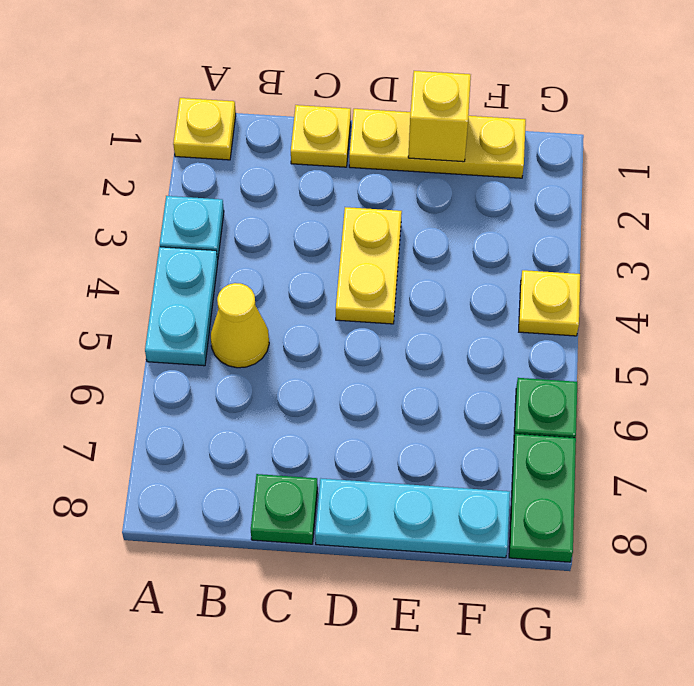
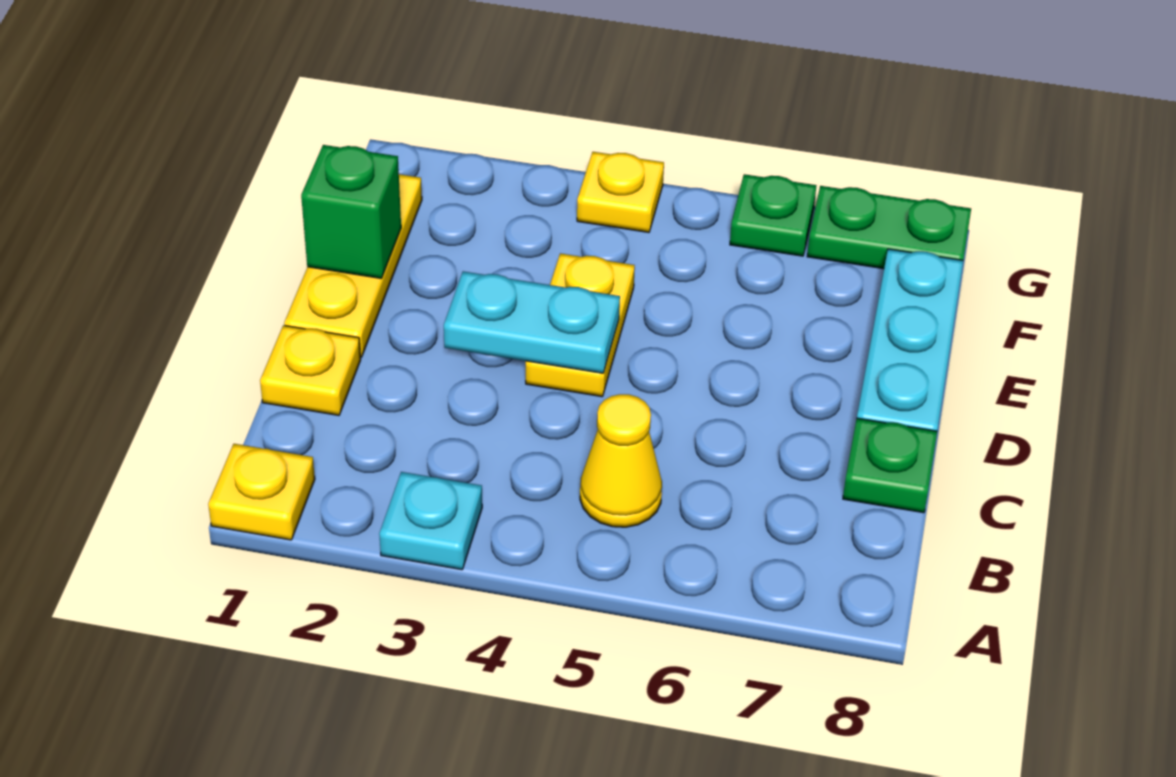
cyan 1x2 plate [145,247,218,366] -> cyan 1x2 plate moved to [444,271,620,373]
yellow 1x2 plate [336,207,402,324] -> yellow 1x2 plate turned to [526,253,635,397]
yellow 1x1 brick [408,71,471,162] -> green 1x1 brick [301,145,401,278]

